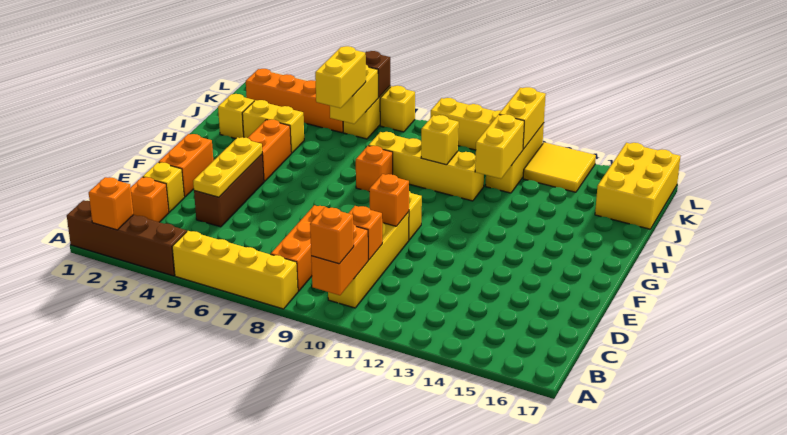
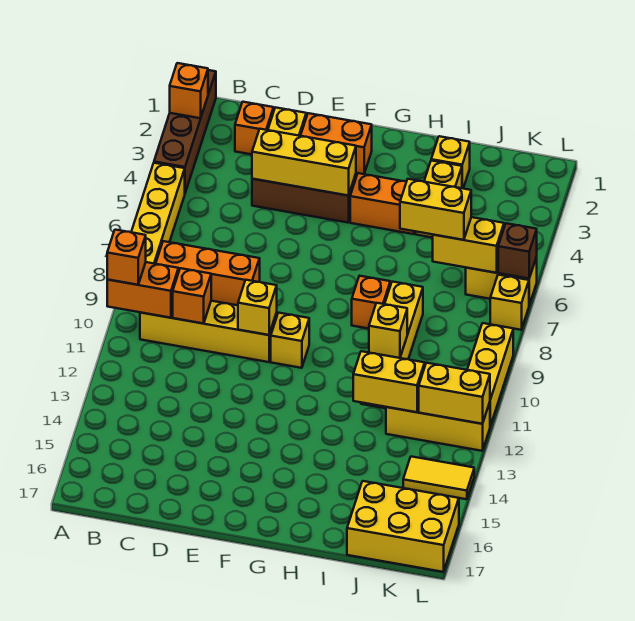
yellow 1x3 plate [193,137,262,197] -> yellow 1x3 brick [252,129,356,196]
orange 1x1 brick [369,174,409,226] -> yellow 1x1 brick [238,280,277,335]
orange 1x4 brick [246,69,343,133] -> none
yellow 2x2 tile [523,142,596,192] -> yellow 1x2 tile [403,457,474,499]

